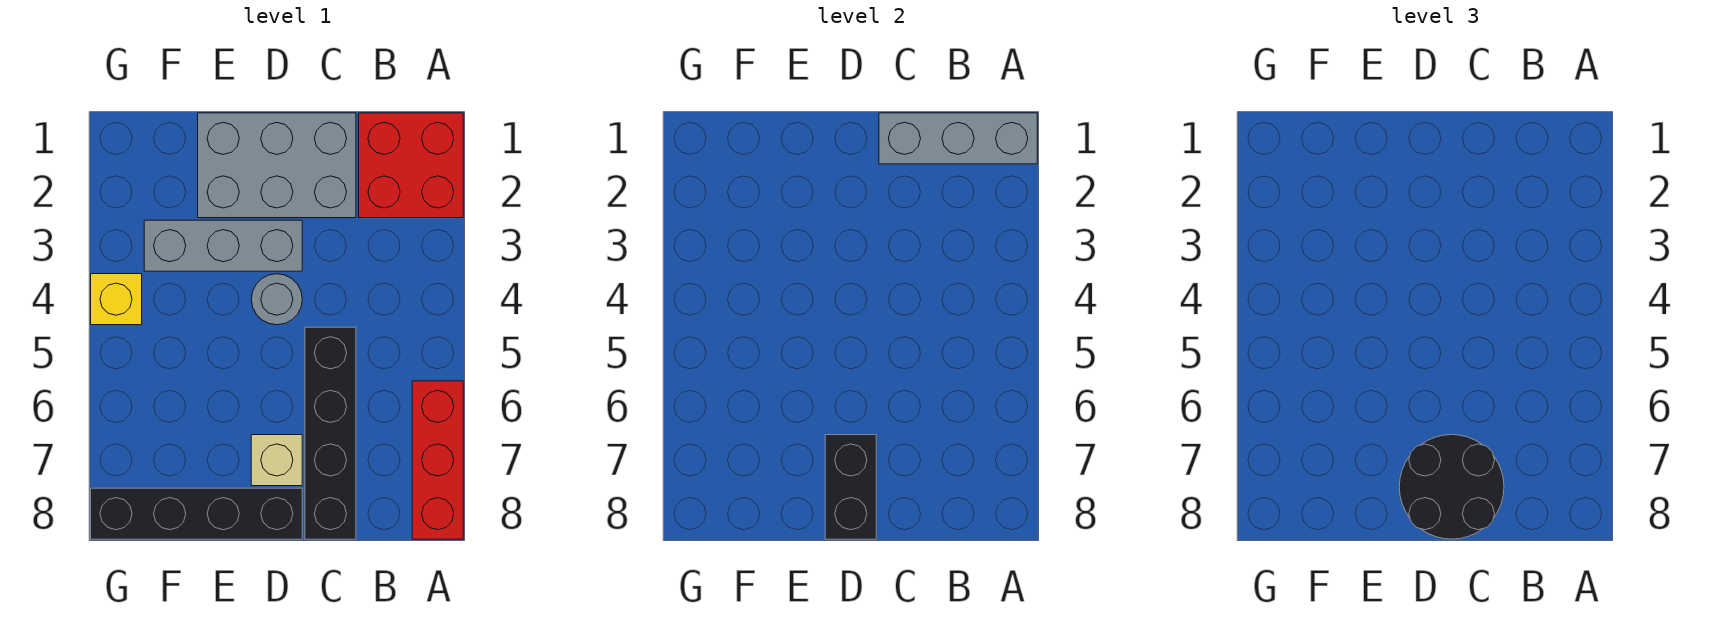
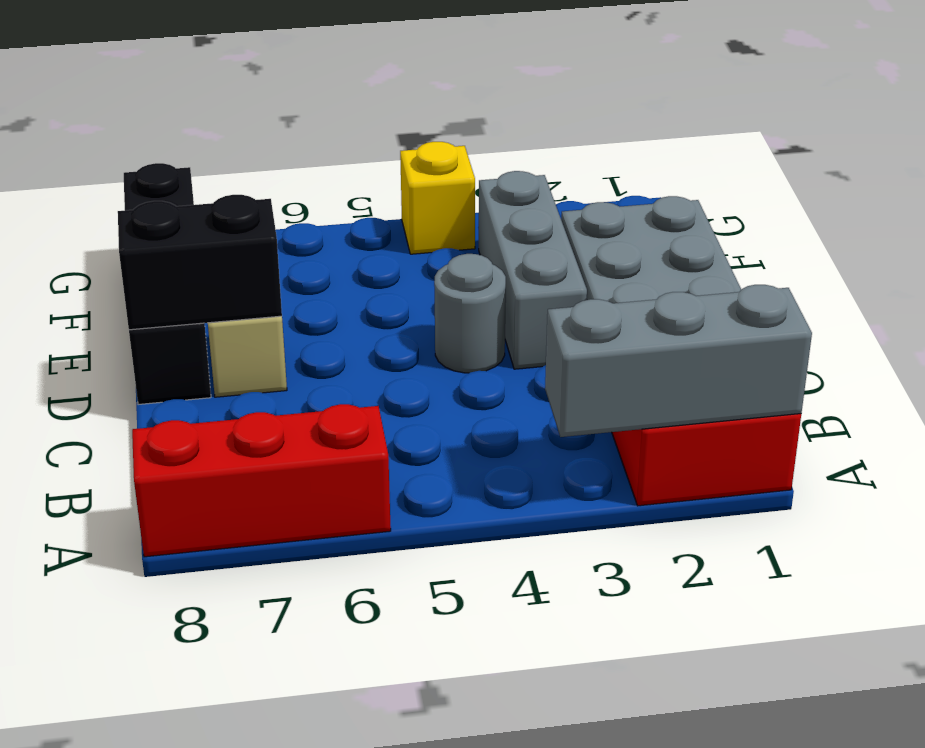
grey 1x3 brick [879,113,1037,164] -> grey 1x3 brick turned to [545,285,812,437]
black 1x4 brick [305,327,356,539] -> none
black 2x2 round brick [1399,435,1504,539] -> none

